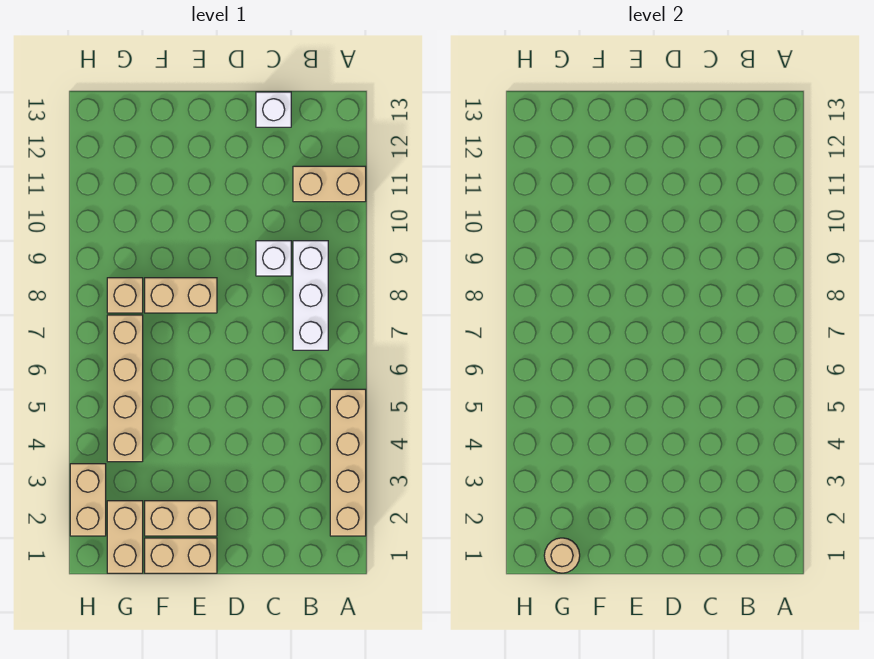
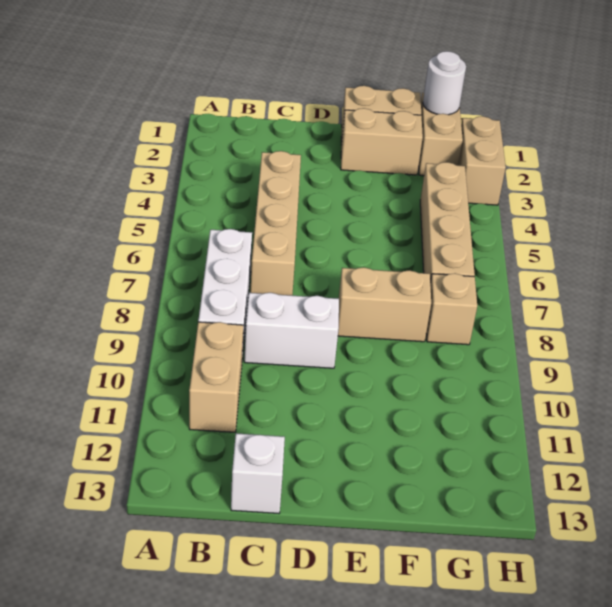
tan 1x4 brick [330,389,366,536] -> tan 1x4 brick moved to [250,151,301,295]
tan 1x2 brick [293,166,366,202] -> tan 1x2 brick turned to [189,322,243,432]
white 1x1 brick [256,241,291,276] -> white 1x2 brick [244,293,339,368]
tan 1x1 round brick [544,538,580,573] -> white 1x1 round brick [423,51,466,115]

